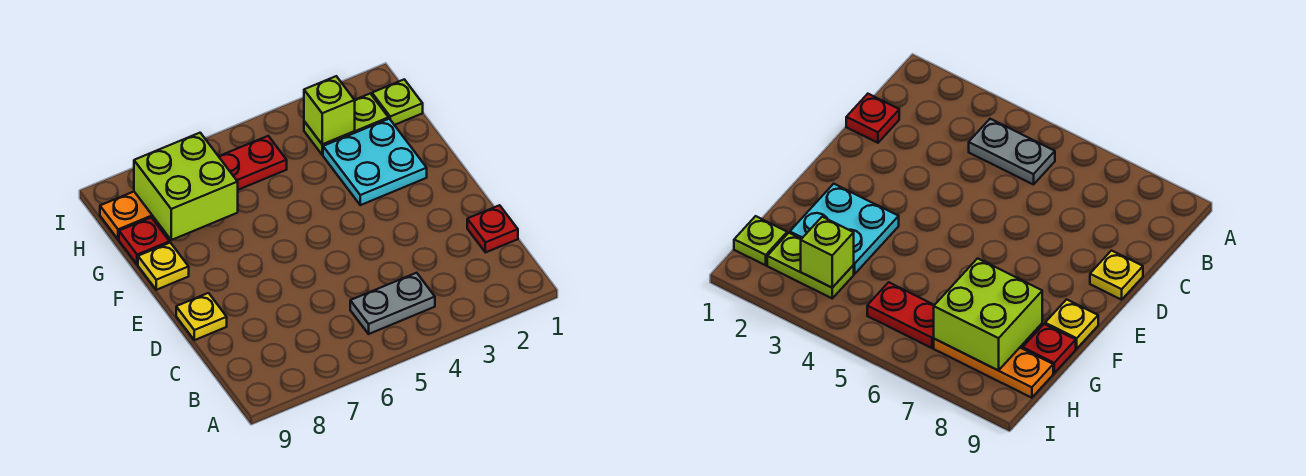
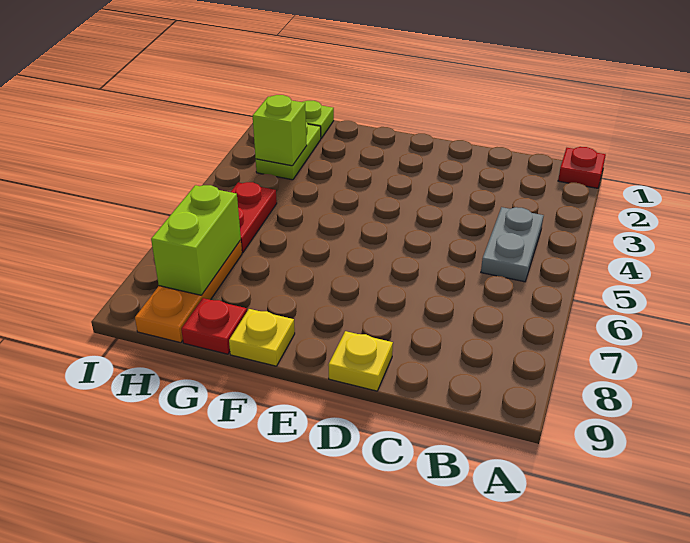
red 1x1 plate [467,205,518,253] -> red 1x1 plate moved to [558,147,606,188]
cyan 2x2 plate [323,119,427,205] -> none
lime 2x2 brick [134,133,238,240] -> lime 1x2 brick [151,185,241,295]

